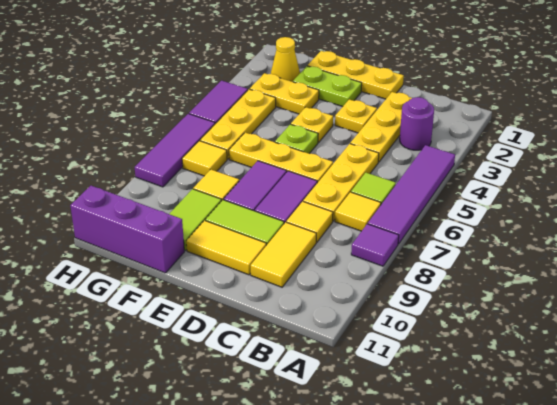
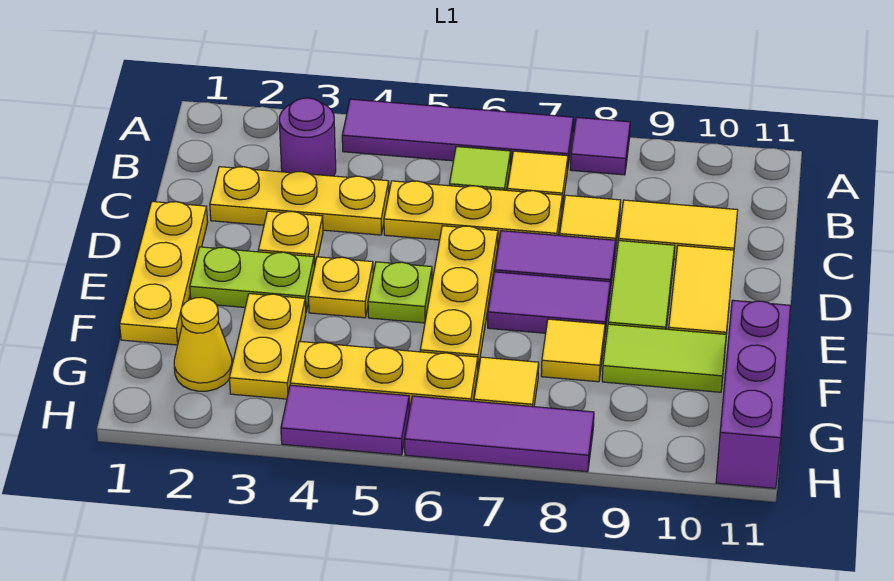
lime 1x2 plate [293,66,362,107] -> lime 1x2 plate turned to [190,247,314,311]

